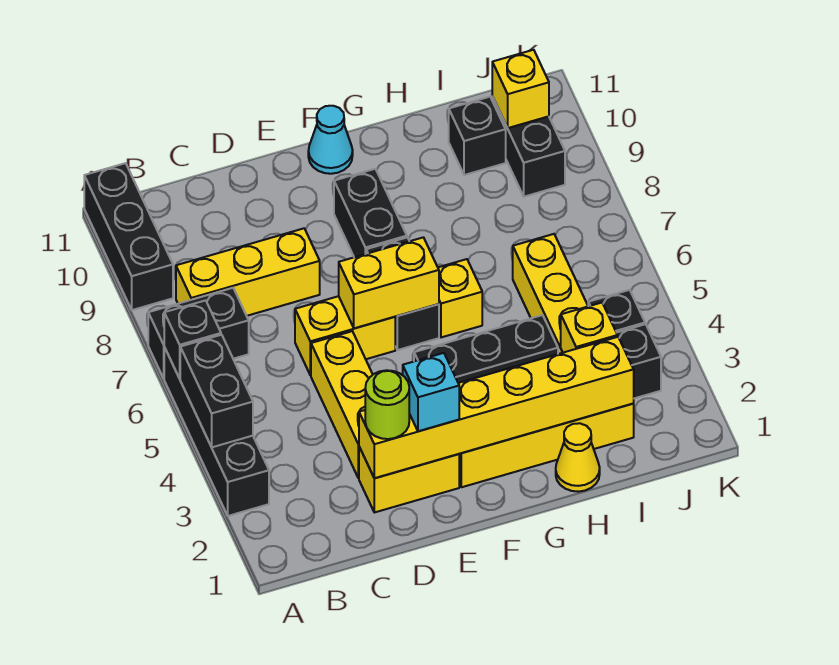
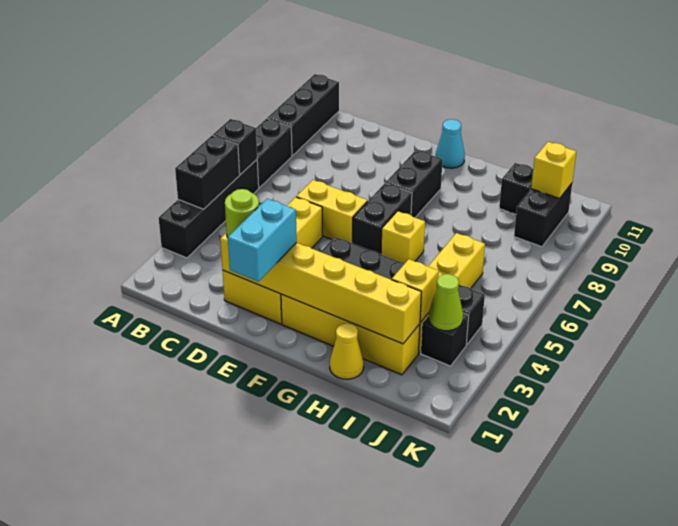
black 1x2 brick [148,288,249,378] -> black 1x2 brick turned to [256,118,292,188]
yellow 1x3 brick [176,228,320,316] -> none
cyan 1x1 brick [403,353,459,431] -> cyan 1x2 brick [228,199,297,282]
yellow 1x2 brick [339,237,439,328] -> none
none -> lime 1x1 cone [429,274,463,331]

